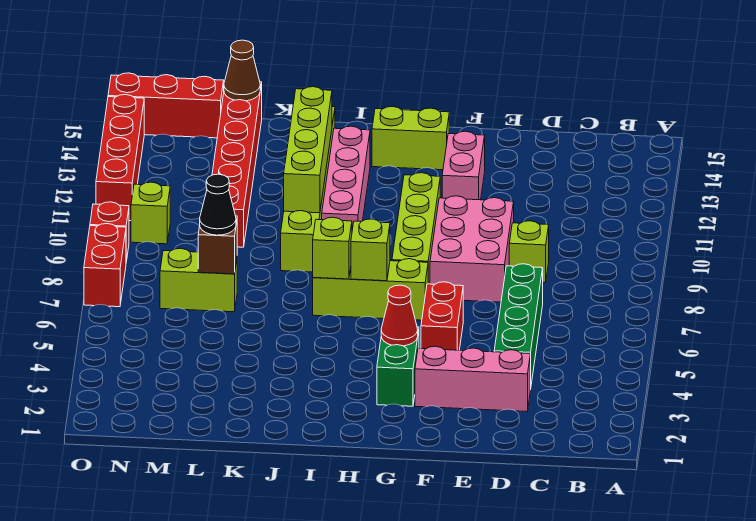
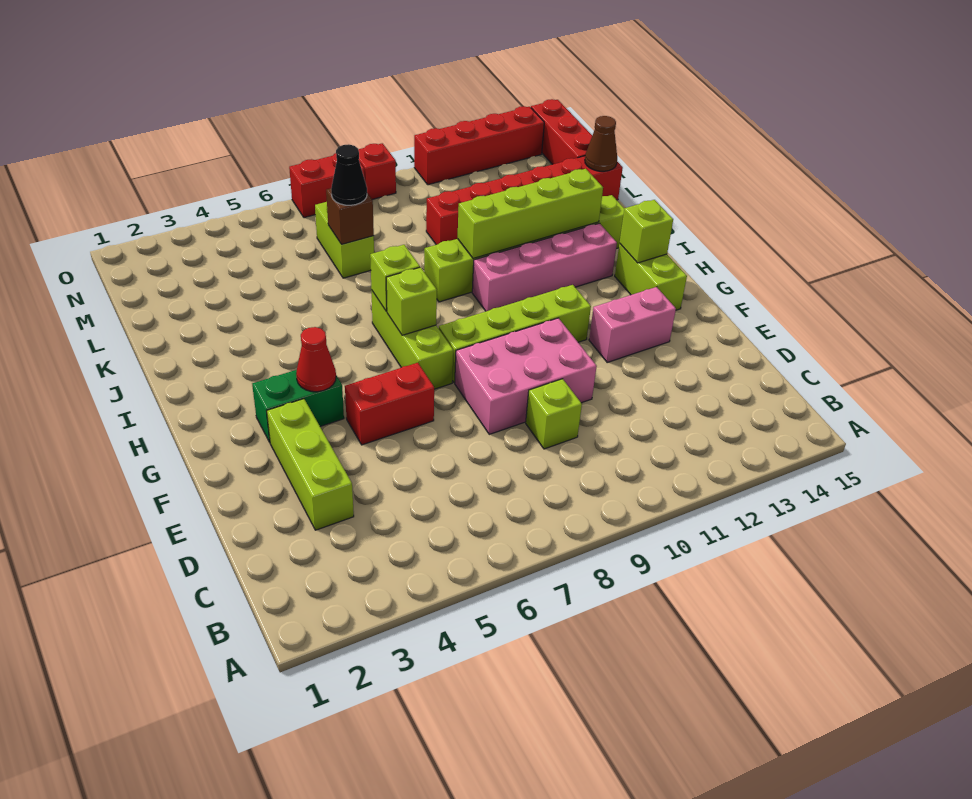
pink 1x3 brick [415,346,530,412] -> lime 1x3 brick [267,399,354,530]
green 1x4 brick [494,264,543,390] -> none
lime 1x1 brick [131,182,170,244] -> lime 1x1 brick moved to [620,200,673,263]

